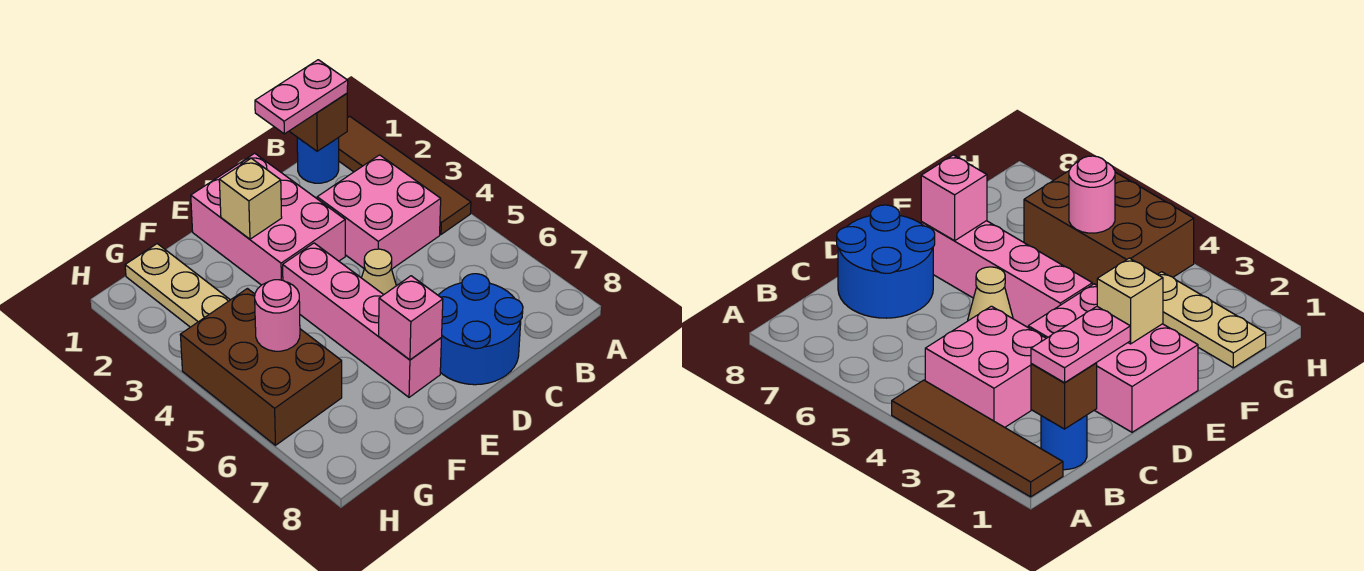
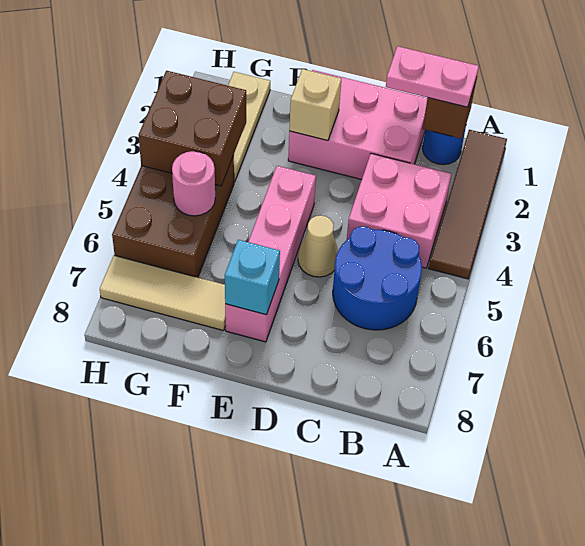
blue 2x2 round brick [438,274,523,385] -> blue 2x2 round brick moved to [333,226,422,330]
pink 2x3 brick [191,153,345,285] -> pink 2x3 brick turned to [288,70,427,180]
pink 1x1 brick [379,276,443,360] -> cyan 1x1 brick [225,240,280,315]
none -> tan 1x3 tile [100,255,226,331]
none -> brown 2x2 brick [139,71,246,186]

